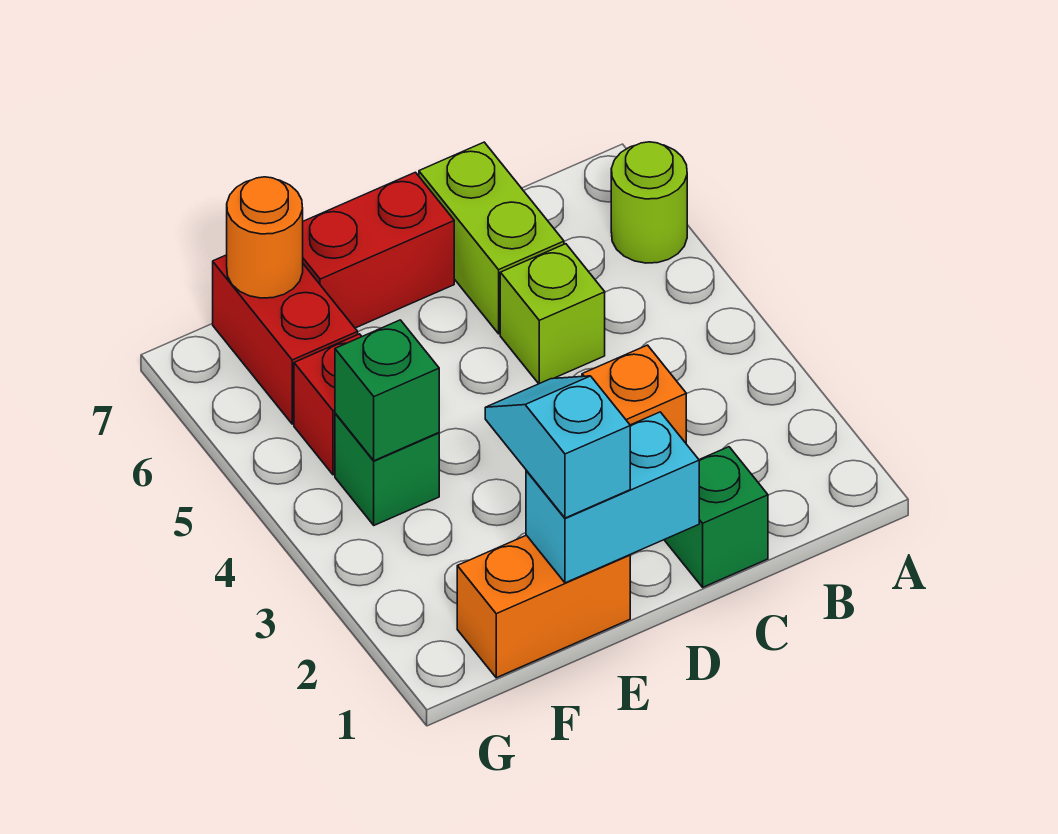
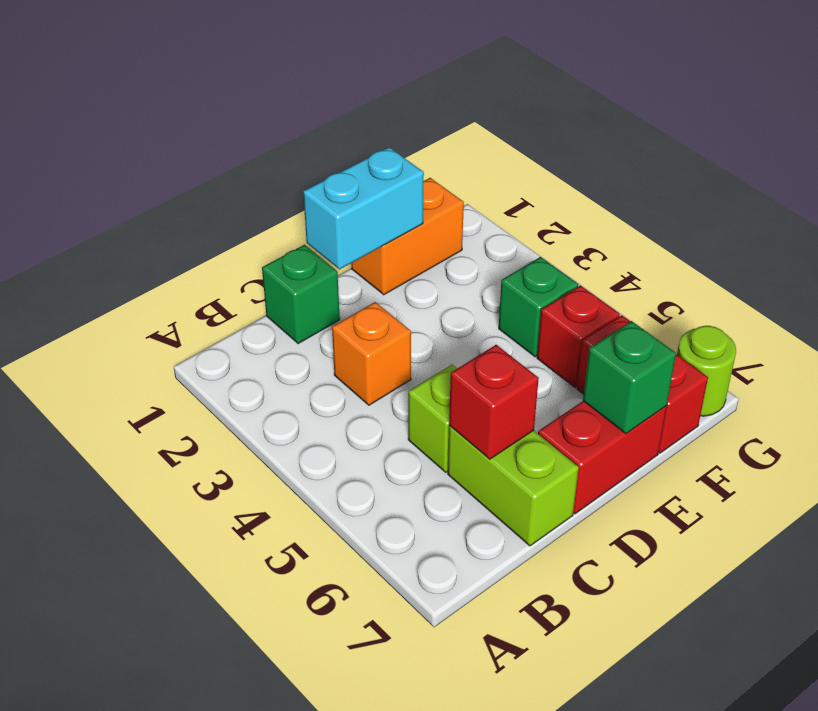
lime 1x1 round brick [611,142,687,263] -> lime 1x1 round brick moved to [677,326,736,416]
none -> red 1x1 brick [449,345,539,459]
cyan 1x2 slope [485,376,630,518] -> none
green 1x1 brick [335,320,439,461] -> green 1x1 brick moved to [583,321,676,434]
orange 1x1 round brick [227,177,303,298] -> none

